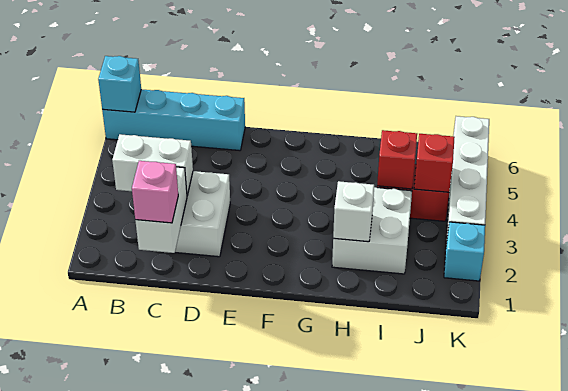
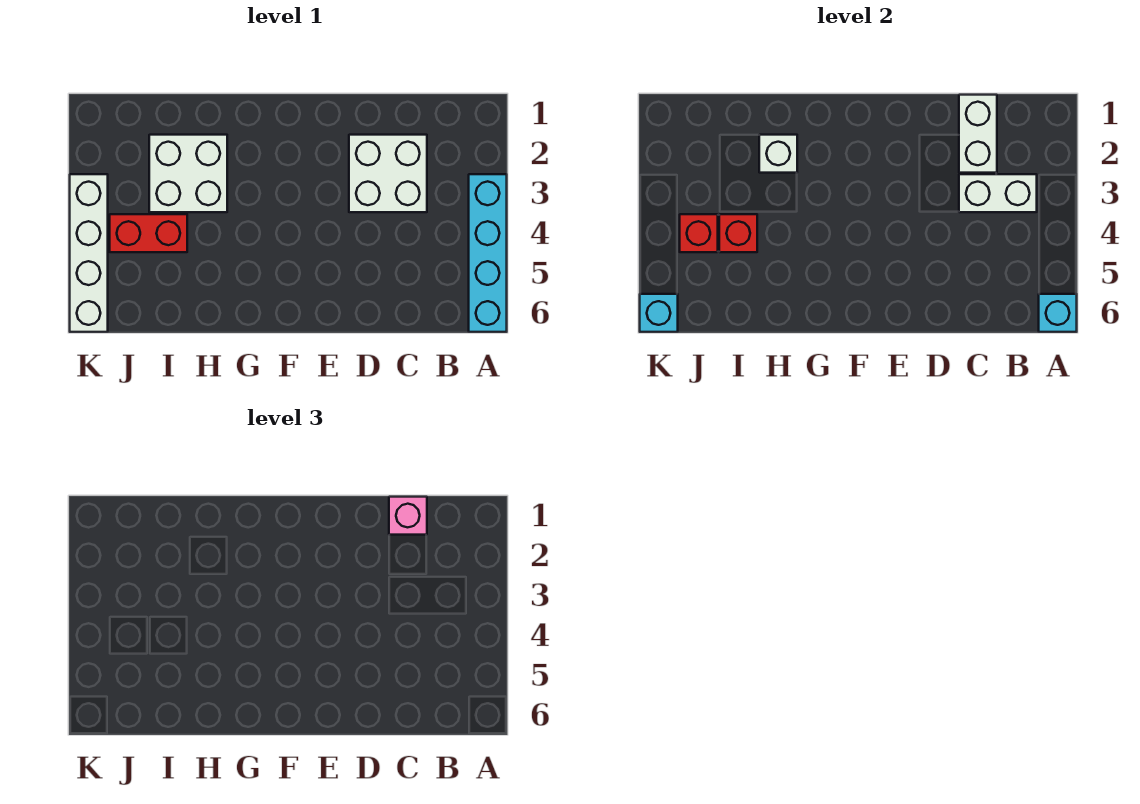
cyan 1x4 brick [102,89,245,151] -> cyan 1x4 brick turned to [469,174,507,332]
cyan 1x1 brick [444,222,485,281] -> cyan 1x1 brick moved to [640,294,678,332]

